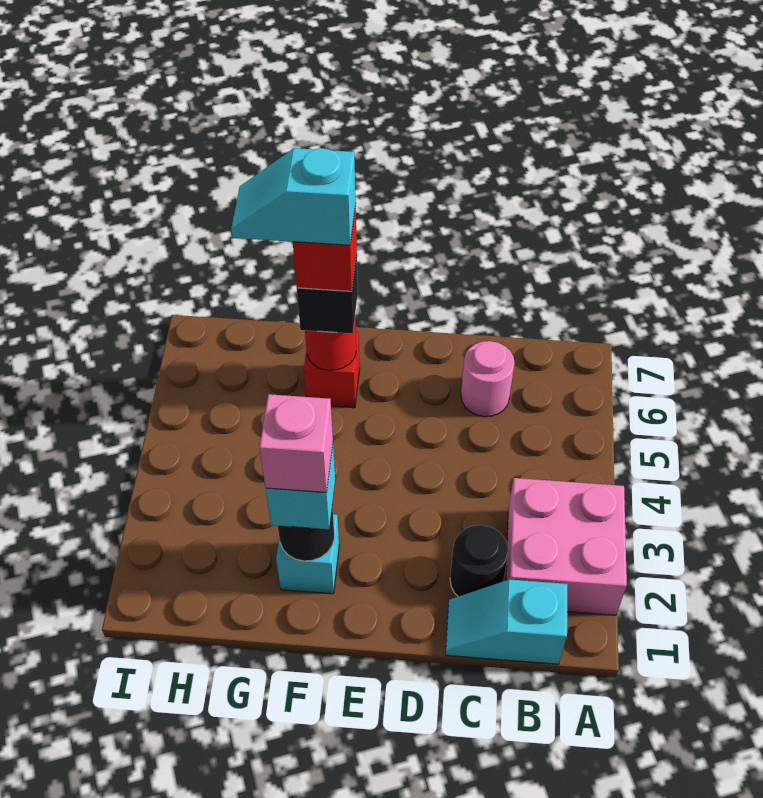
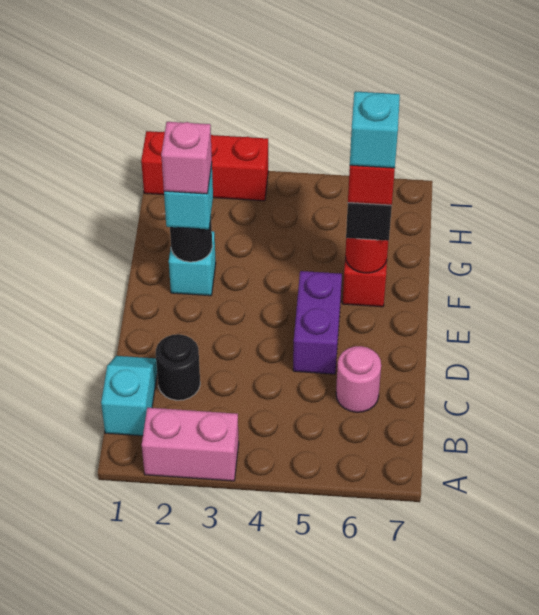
pink 2x2 brick [506,478,627,615] -> pink 1x2 brick [142,408,239,481]
none -> purple 1x2 brick [293,271,342,374]
none -> red 1x3 brick [141,131,268,201]

